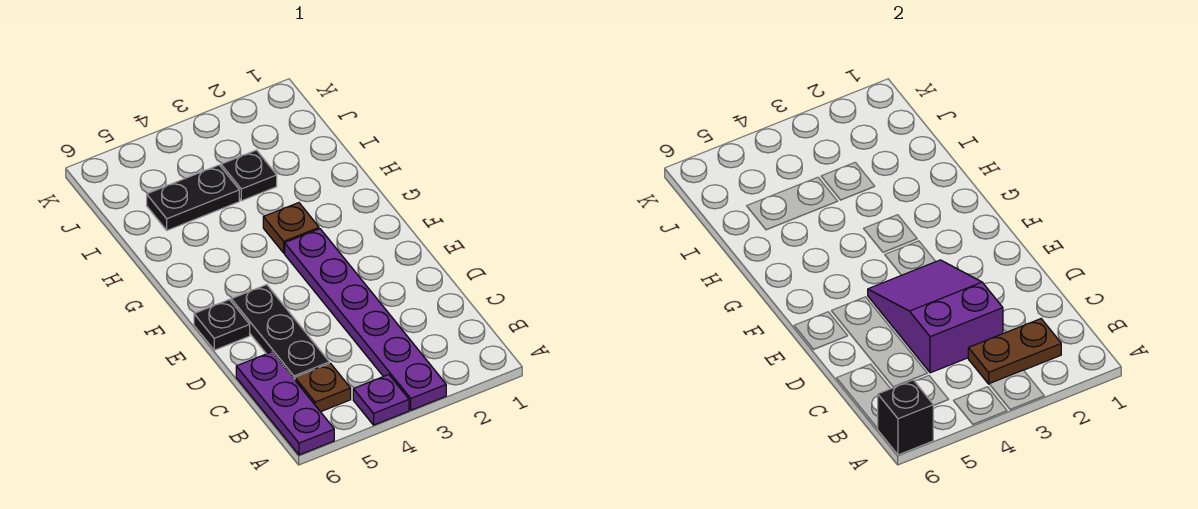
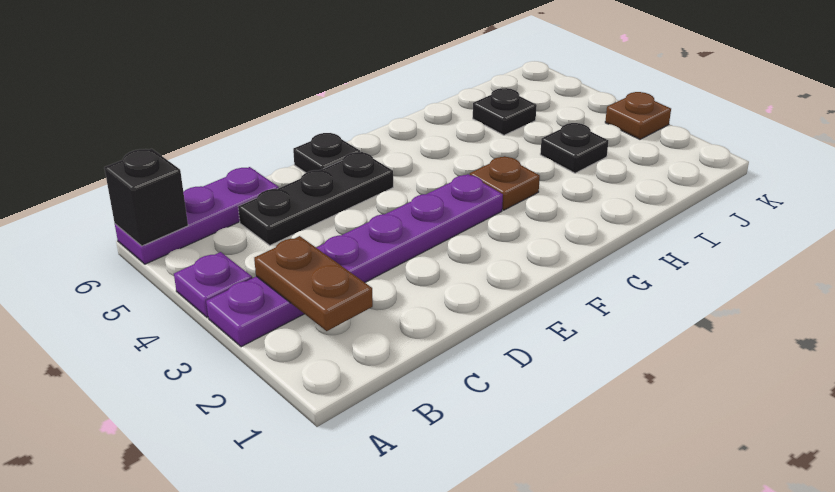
brown 1x1 plate [295,363,351,412] -> brown 1x1 plate moved to [605,92,671,139]
purple 2x3 slope [868,260,1003,373] -> none
black 1x2 plate [147,165,239,230] -> black 1x1 plate [473,88,537,135]

